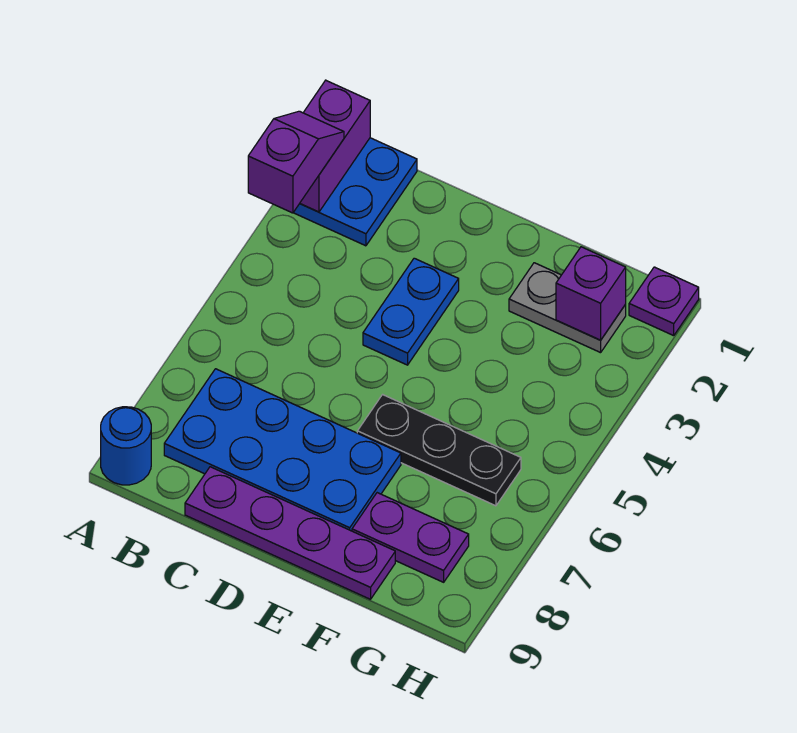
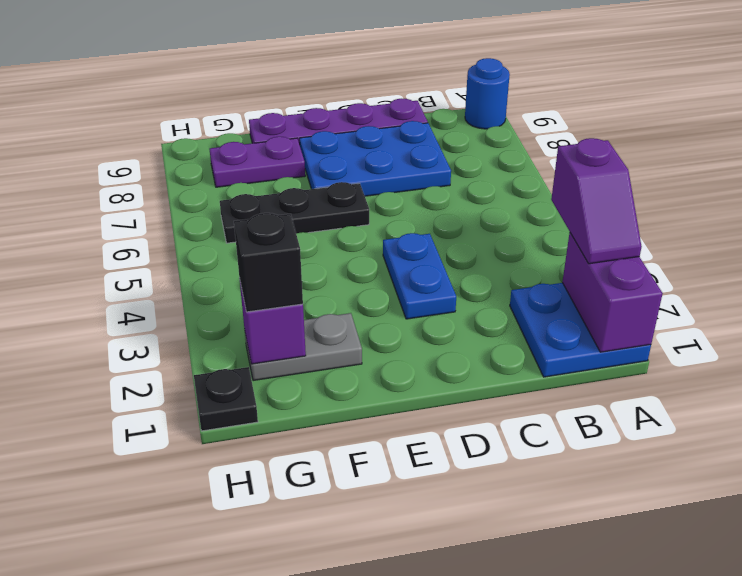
blue 2x4 plate [164,369,401,531] -> blue 2x3 plate [300,121,451,196]
none -> black 1x1 brick [234,213,303,312]
purple 1x1 plate [629,267,699,336] -> black 1x1 plate [194,367,258,431]

